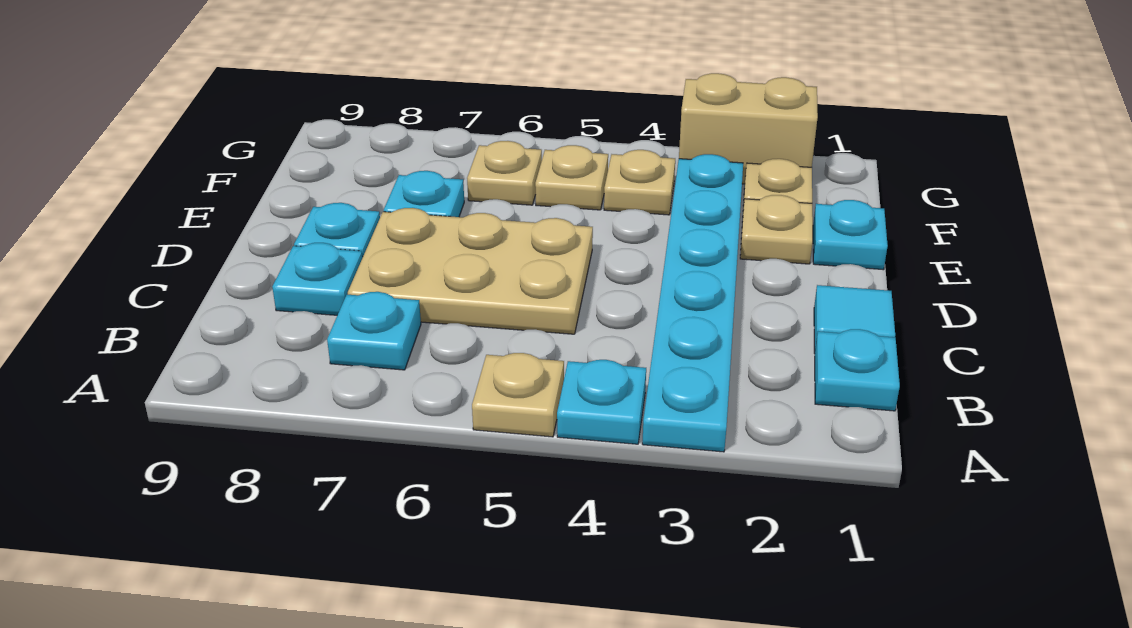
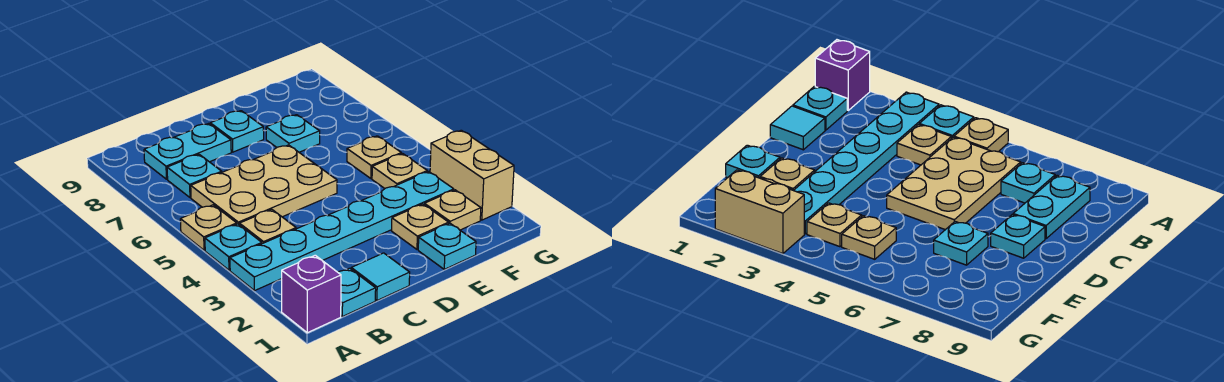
none -> purple 1x1 brick [282,255,341,333]
tan 2x3 plate [348,208,593,334] -> tan 2x3 plate turned to [191,145,337,225]
cyan 1x1 plate [272,243,363,315] -> cyan 1x2 plate [144,123,231,179]
tan 1x1 plate [467,141,542,205] -> tan 1x1 plate moved to [240,209,296,244]

